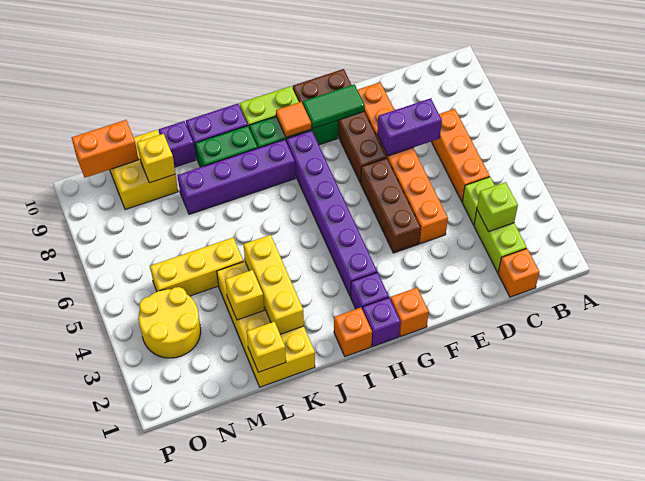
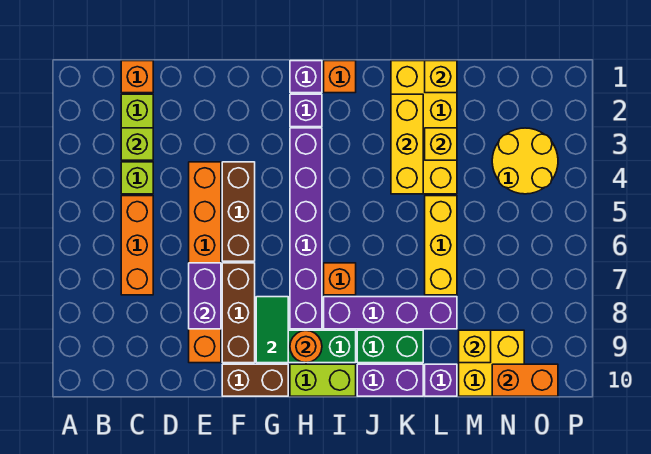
purple 1x2 brick [377,98,442,156] -> purple 1x2 brick turned to [189,263,221,329]
green 1x2 tile [303,84,365,128] -> green 1x2 tile turned to [256,297,288,363]
orange 1x1 brick [390,288,429,336] -> orange 1x1 brick moved to [324,263,356,295]
orange 1x1 tile [276,102,311,137] -> orange 1x1 round brick [290,331,322,363]
yellow 1x3 brick [150,238,243,296] -> yellow 1x3 brick turned to [425,196,457,295]

